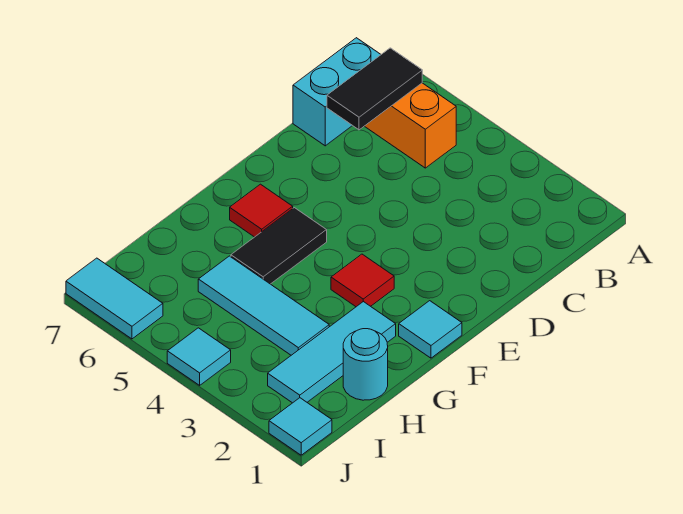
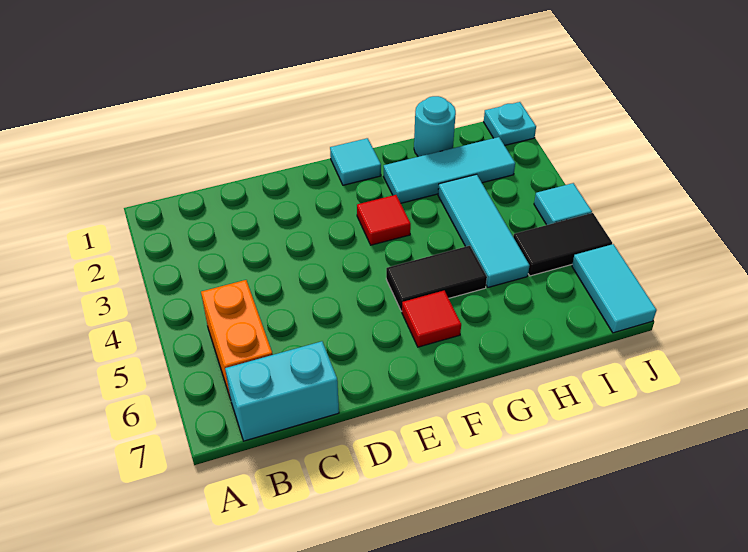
black 1x2 tile [327,48,422,130] -> black 1x2 tile moved to [513,213,612,276]
cyan 1x1 tile [269,398,332,455] -> cyan 1x1 plate [484,102,536,145]

